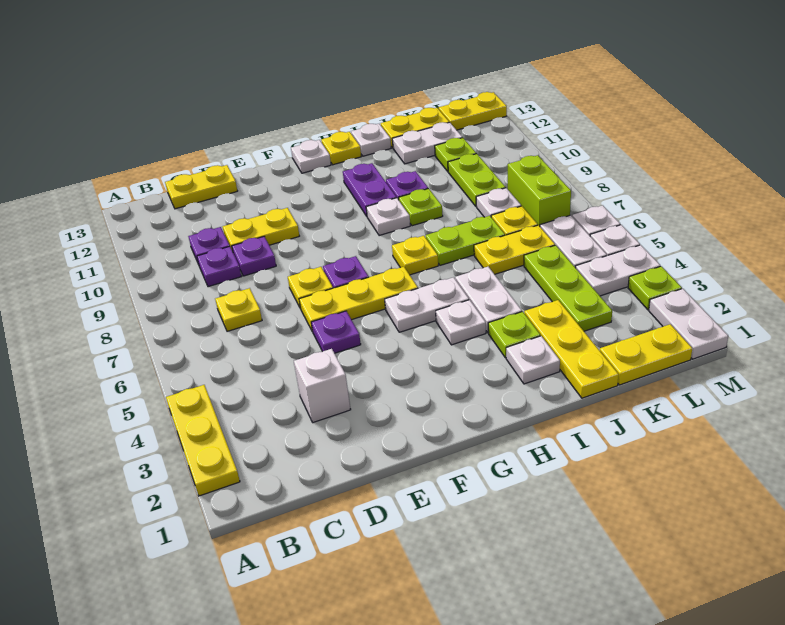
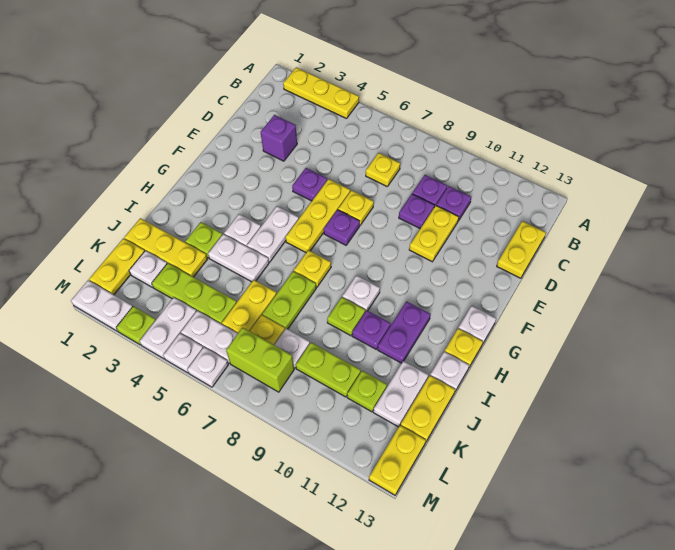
white 1x1 brick [294,349,351,423] -> purple 1x1 brick [261,115,297,161]
purple 1x2 plate [343,163,396,216] -> purple 1x2 plate turned to [378,301,431,363]
white 1x1 plate [506,336,560,384] -> white 1x1 plate moved to [129,251,167,287]

